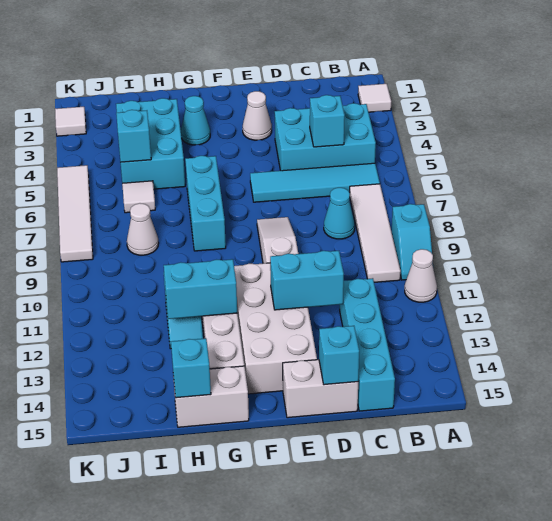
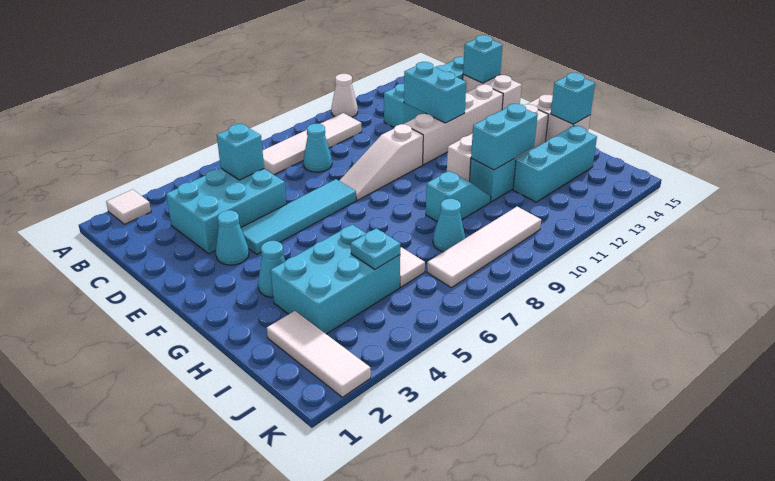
cyan 1x2 slope [392,204,433,280] -> cyan 1x2 slope moved to [426,171,491,222]
cyan 2x3 brick [275,103,376,171] -> cyan 2x3 brick turned to [166,168,286,254]
cyan 1x4 tile [250,163,380,202] -> cyan 1x4 tile turned to [241,179,356,254]
white 1x1 cone [243,91,272,140] -> cyan 1x1 cone [216,210,249,265]
white 2x4 brick [234,263,317,394] -> white 1x4 brick [404,84,503,165]
cyan 1x3 brick [185,156,226,251] -> cyan 1x3 brick moved to [513,126,597,202]
cyan 1x2 brick [164,259,237,319] -> cyan 1x2 brick turned to [471,104,538,170]
cyan 1x1 brick [116,110,151,162] -> cyan 1x1 plate [351,228,400,269]
white 1x1 cone [127,203,159,255] -> cyan 1x1 cone [433,199,465,252]
white 1x1 tile [55,107,86,136] -> white 1x3 tile [267,311,371,397]
white 1x4 tile [57,165,93,262] -> white 1x4 tile moved to [427,207,541,288]

